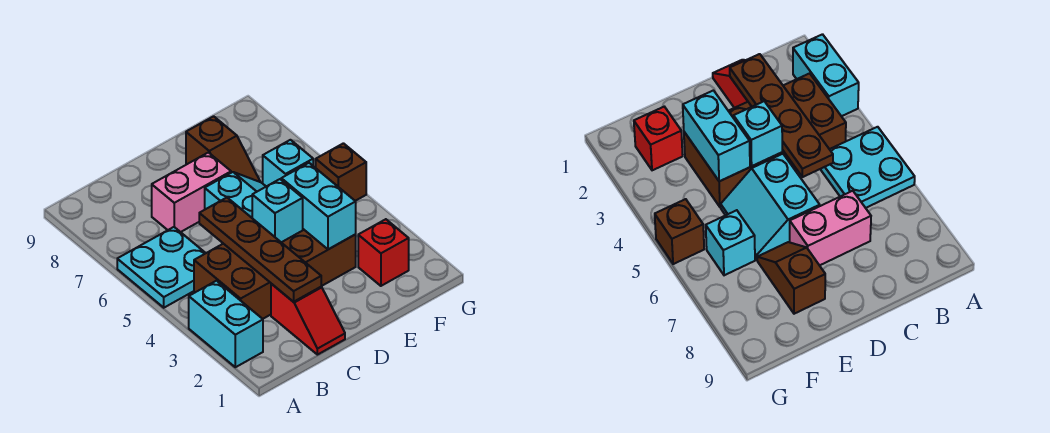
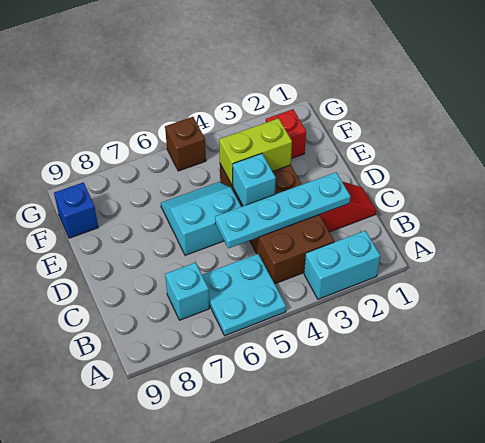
brown 1x4 plate [199,198,321,302] -> cyan 1x4 plate [215,172,350,248]
pink 1x2 brick [152,153,231,232] -> none
cyan 1x2 brick [281,163,356,249] -> lime 1x2 brick [219,118,292,186]
brown 1x2 slope [186,116,260,182] -> none
cyan 1x1 brick [263,140,313,186] -> cyan 1x1 brick moved to [165,263,209,320]
none -> blue 1x1 brick [54,182,98,238]

